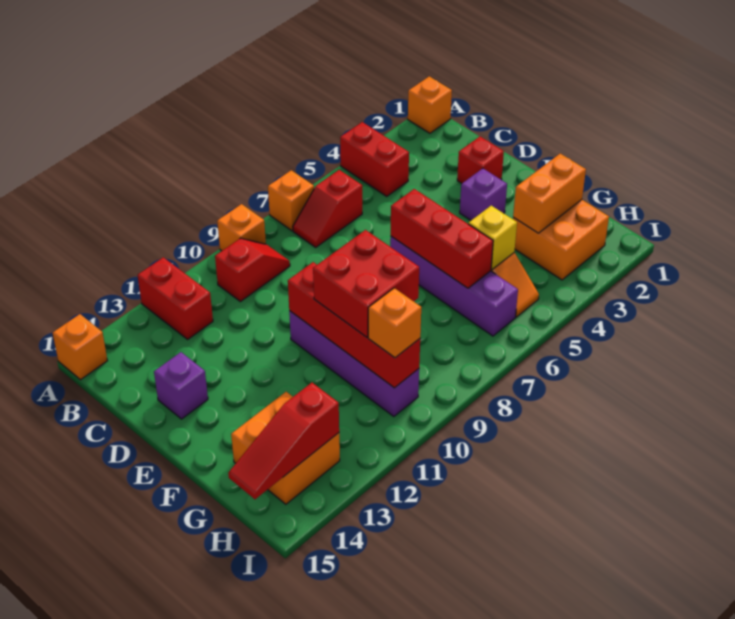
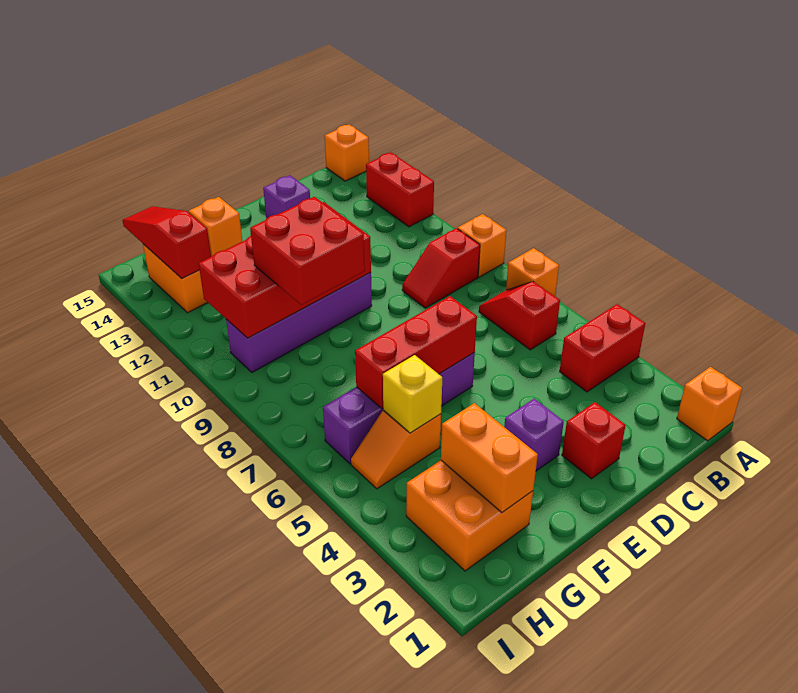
red 1x2 brick [138,257,213,339] -> red 1x2 brick turned to [366,152,434,227]
red 1x2 slope [215,238,290,302] -> red 1x2 slope turned to [402,228,480,308]
red 1x4 brick [288,262,420,388] -> red 2x4 brick [199,202,371,338]
orange 1x1 brick [368,288,421,358] -> orange 1x1 brick moved to [189,197,242,257]

